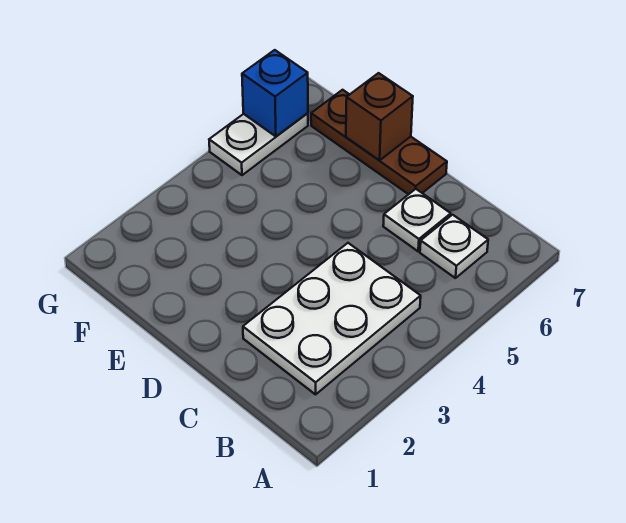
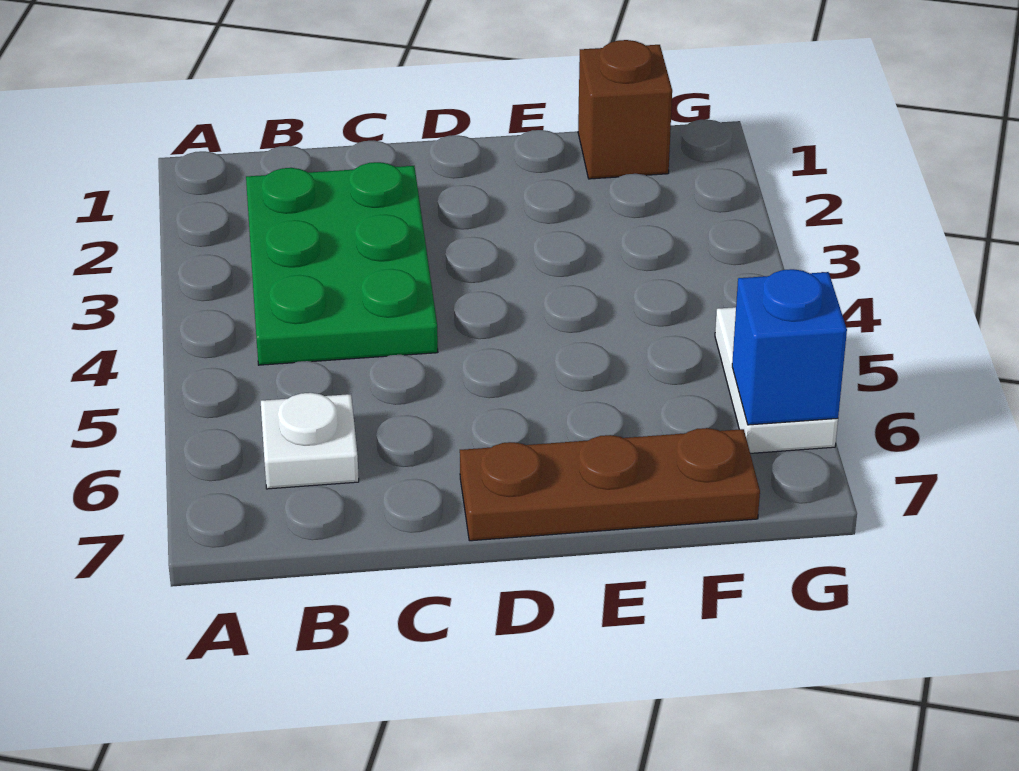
white 2x3 plate [243,243,421,394] -> green 2x3 plate [246,162,438,365]
white 1x1 plate [383,189,451,251] -> none
brown 1x1 brick [346,73,413,160] -> brown 1x1 brick moved to [578,40,672,179]

